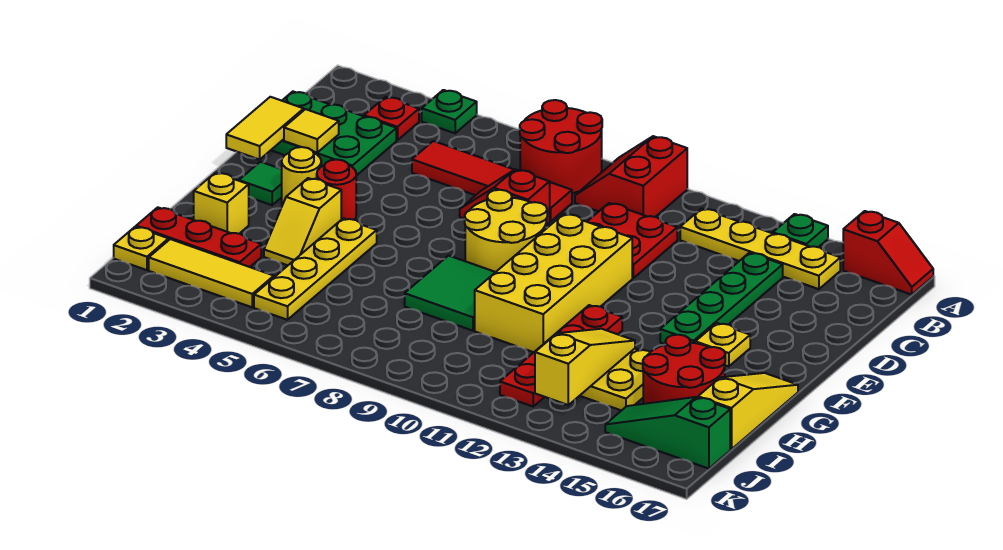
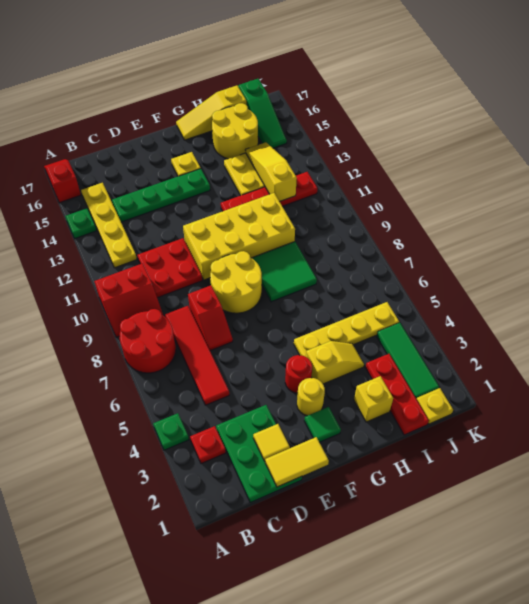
yellow 1x3 slope [535,329,635,405] -> yellow 1x3 slope turned to [245,142,297,201]
red 2x2 round brick [643,335,725,404] -> yellow 2x2 round brick [212,103,258,159]
yellow 1x3 tile [149,239,274,307] -> green 1x3 tile [377,323,439,399]

